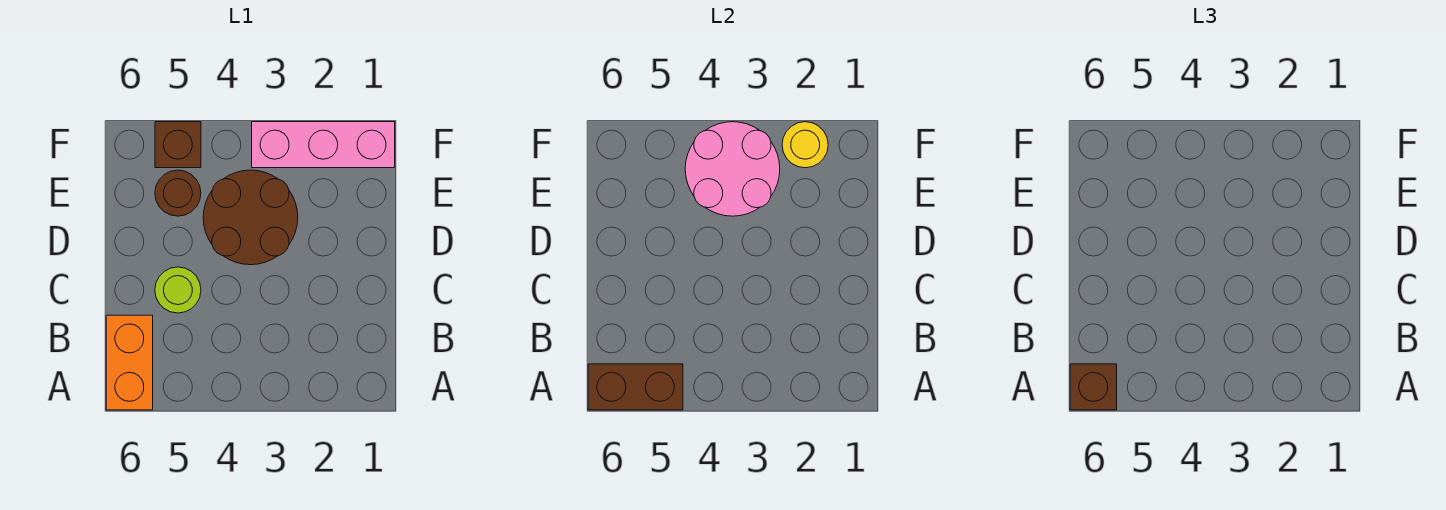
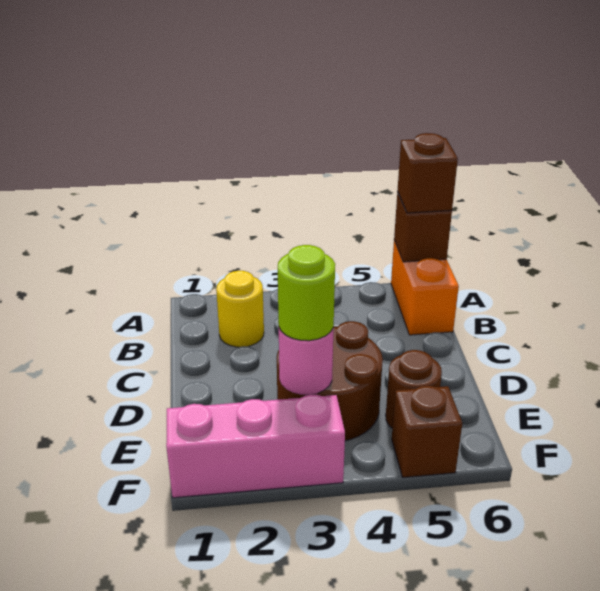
brown 1x2 brick [588,364,683,410] -> brown 1x1 brick [394,192,452,262]
lime 1x1 round brick [155,267,201,313] -> lime 1x1 round brick moved to [278,245,335,341]
pink 2x2 round brick [685,122,780,216] -> pink 1x1 round brick [279,327,334,395]
yellow 1x1 round brick [782,122,828,168] -> yellow 1x1 round brick moved to [216,271,264,347]

